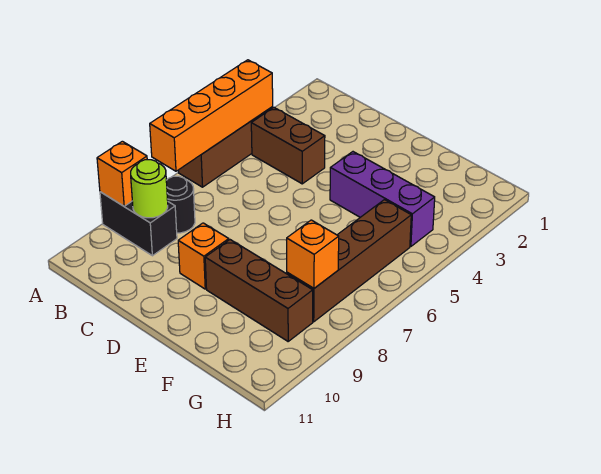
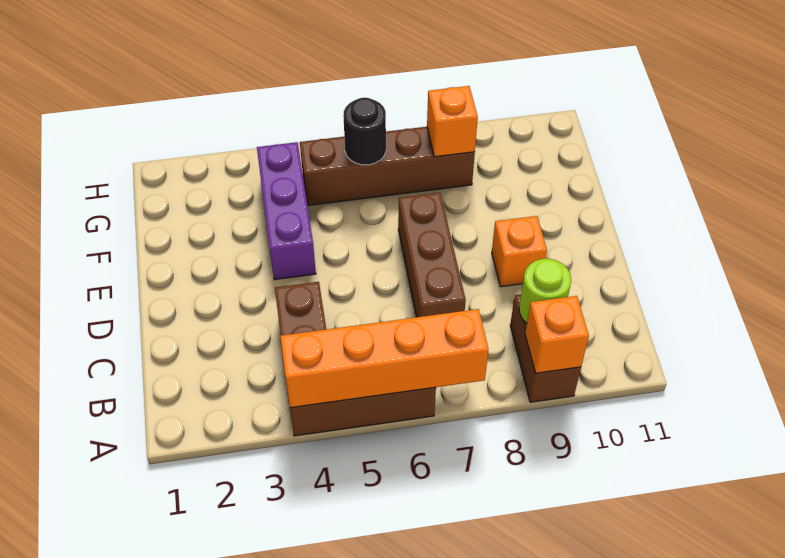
black 1x2 brick [100,192,177,256] -> brown 1x2 brick [510,294,581,402]
black 1x1 round brick [166,176,195,233] -> black 1x1 round brick moved to [343,98,386,165]
brown 1x3 brick [205,240,313,341] -> brown 1x3 brick moved to [398,192,466,317]

